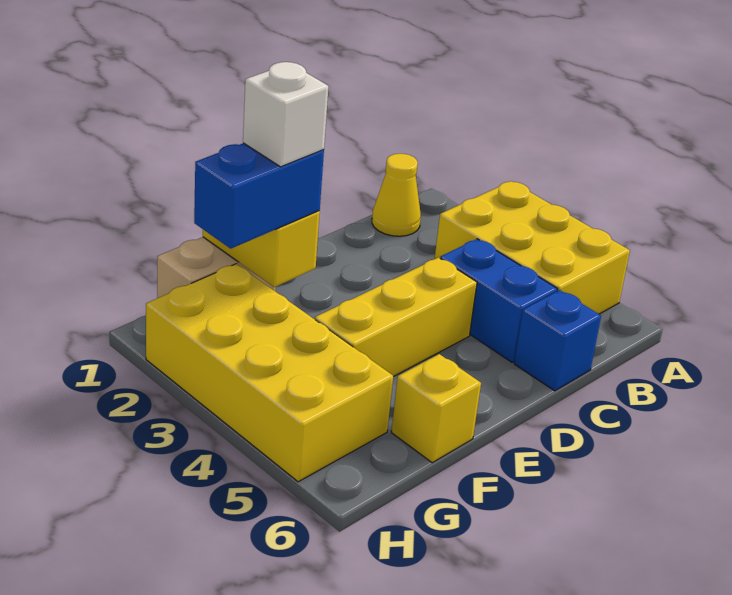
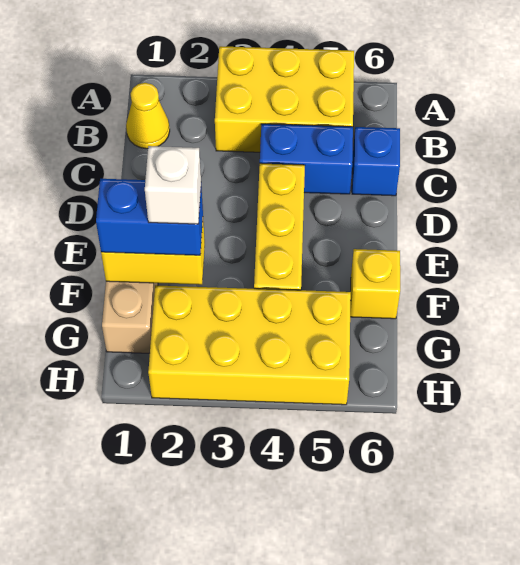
blue 1x2 brick [194,143,324,249] -> blue 1x2 brick turned to [96,179,203,255]

